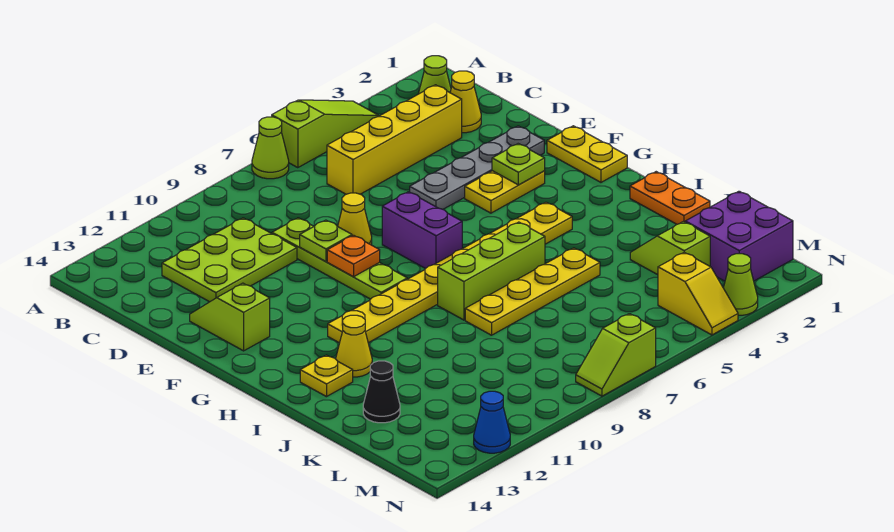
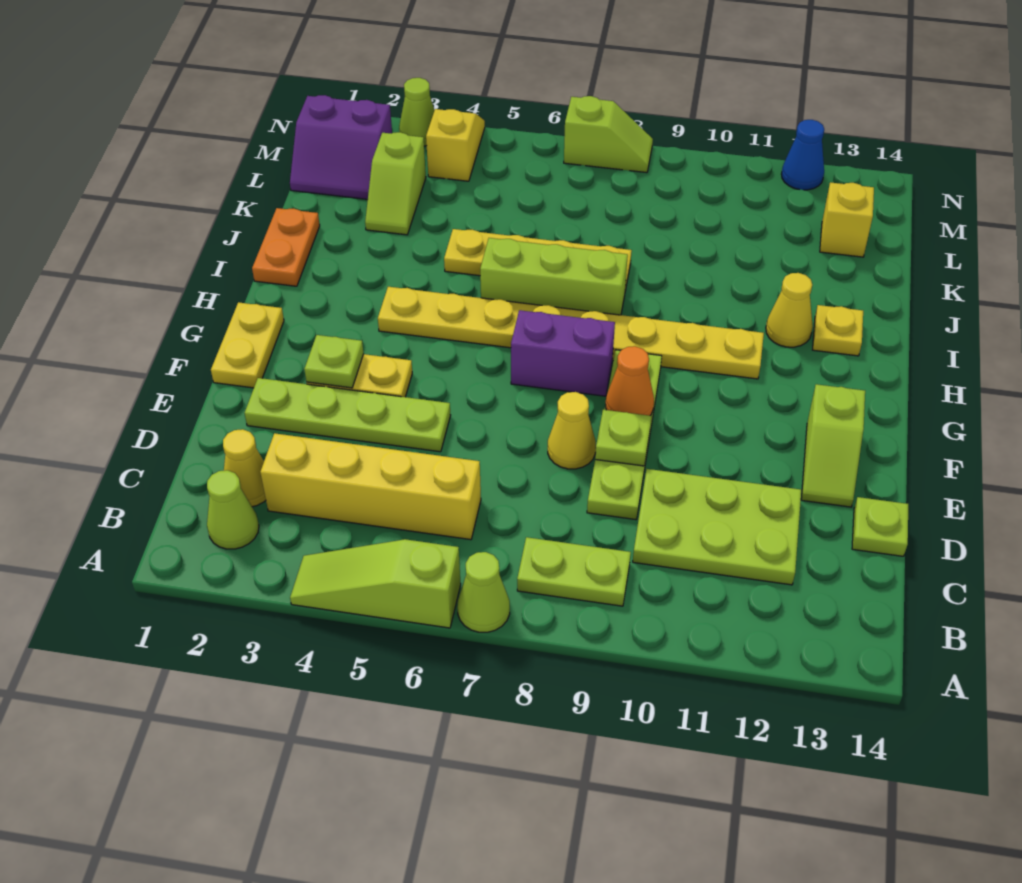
none -> lime 1x2 plate [517,537,631,606]
none -> lime 1x1 plate [852,497,908,556]
grey 1x4 plate [410,126,544,209] -> lime 1x4 plate [245,378,451,452]
purple 1x2 brick [382,192,462,269] -> purple 1x2 brick turned to [511,310,615,396]
orange 1x1 plate [327,235,380,277] -> orange 1x1 cone [606,346,654,416]
black 1x1 cone [363,361,400,423] -> none
purple 2x2 brick [685,191,793,281] -> purple 2x2 slope [290,95,392,199]
none -> yellow 1x1 brick [820,182,874,257]

